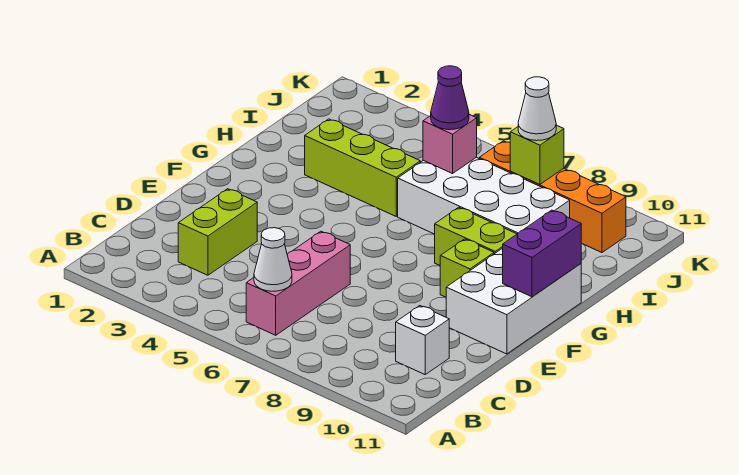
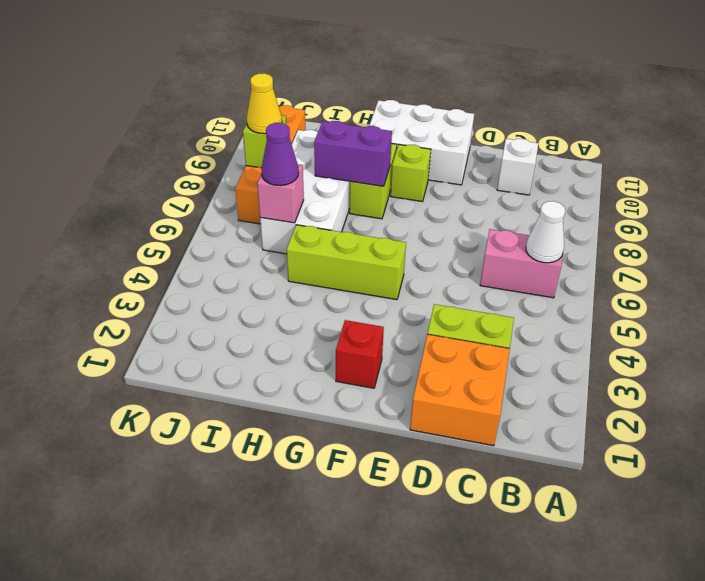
pink 1x3 brick [246,231,350,335] -> pink 1x2 brick [480,229,563,298]
none -> orange 2x2 brick [410,334,510,446]
none -> red 1x1 brick [336,320,384,388]
purple 1x2 brick [503,210,581,297] -> purple 1x2 brick moved to [314,121,392,186]
lime 1x3 brick [305,119,420,216] -> lime 1x3 brick turned to [287,225,406,300]
white 1x1 cone [518,77,556,141] -> yellow 1x1 cone [247,73,282,134]

